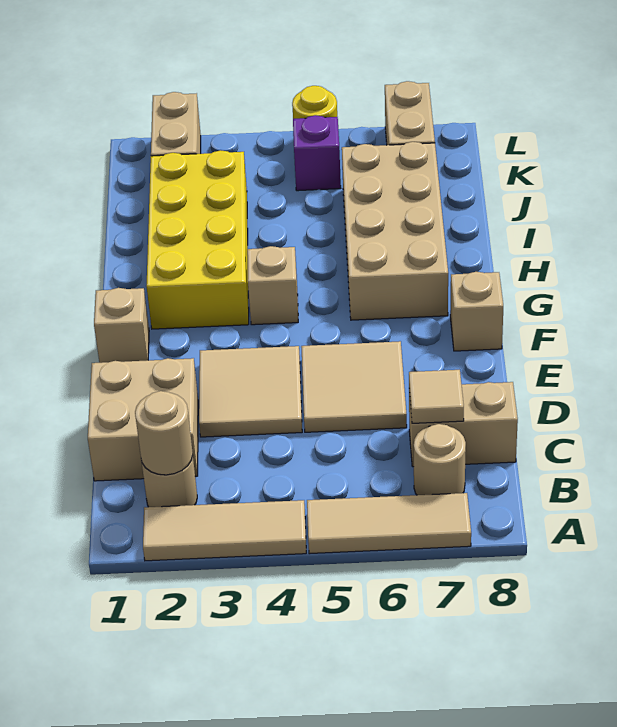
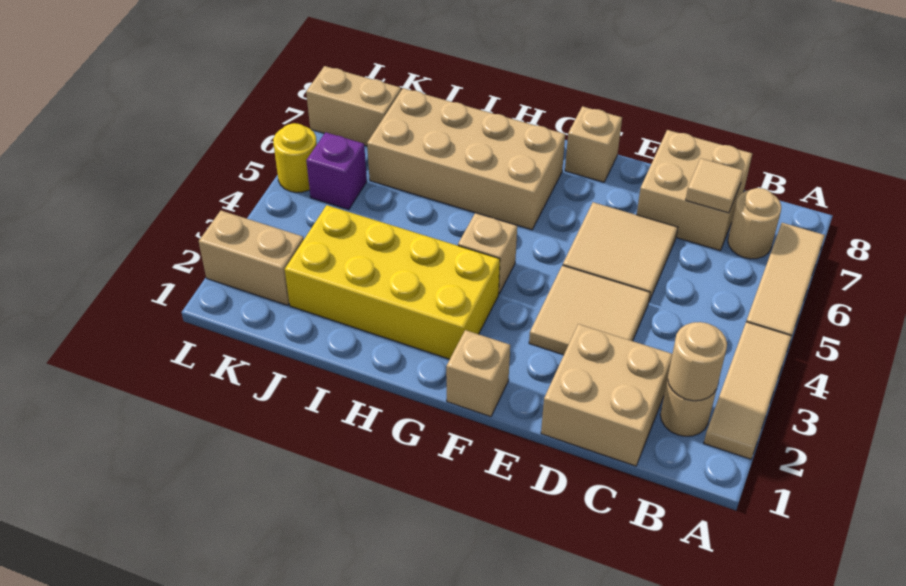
tan 1x2 brick [409,382,518,467] -> tan 2x2 brick [637,130,752,250]

